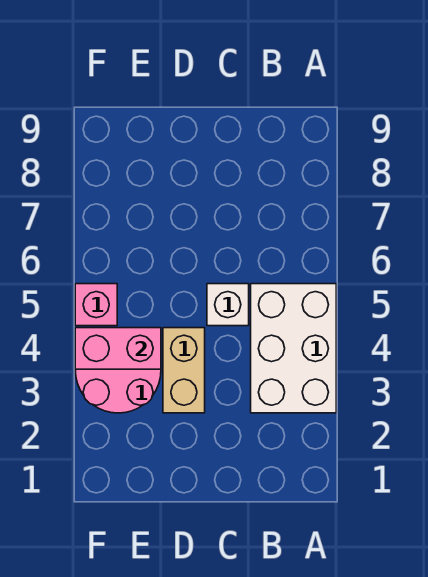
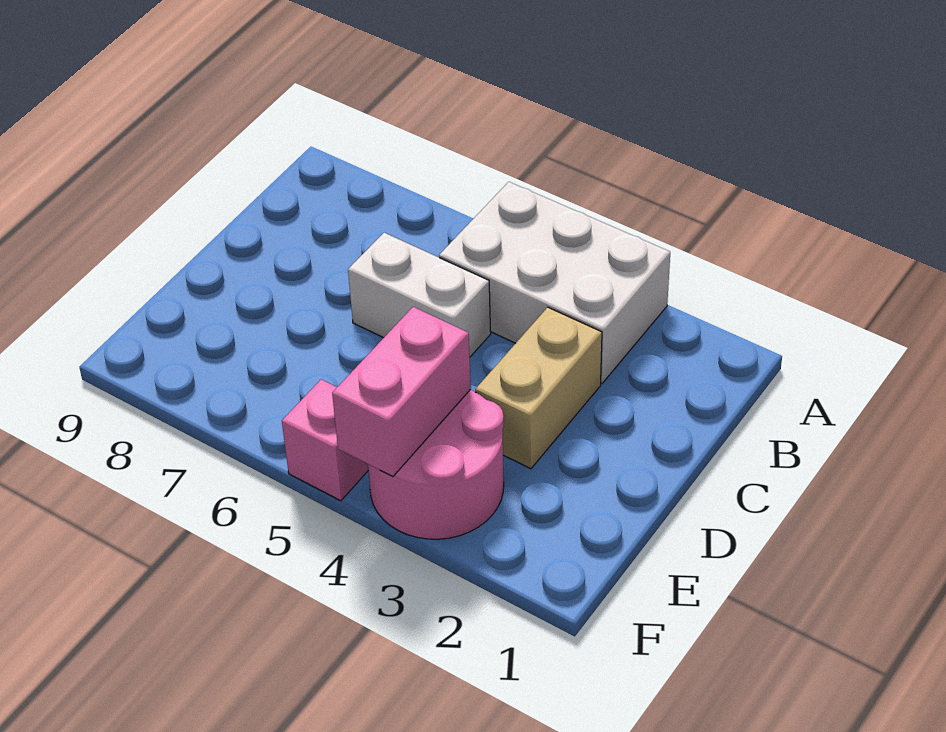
white 1x1 brick [207,284,249,326] -> white 1x2 brick [348,233,491,357]
tan 1x2 brick [163,328,205,413] -> tan 1x2 brick turned to [475,307,602,469]

